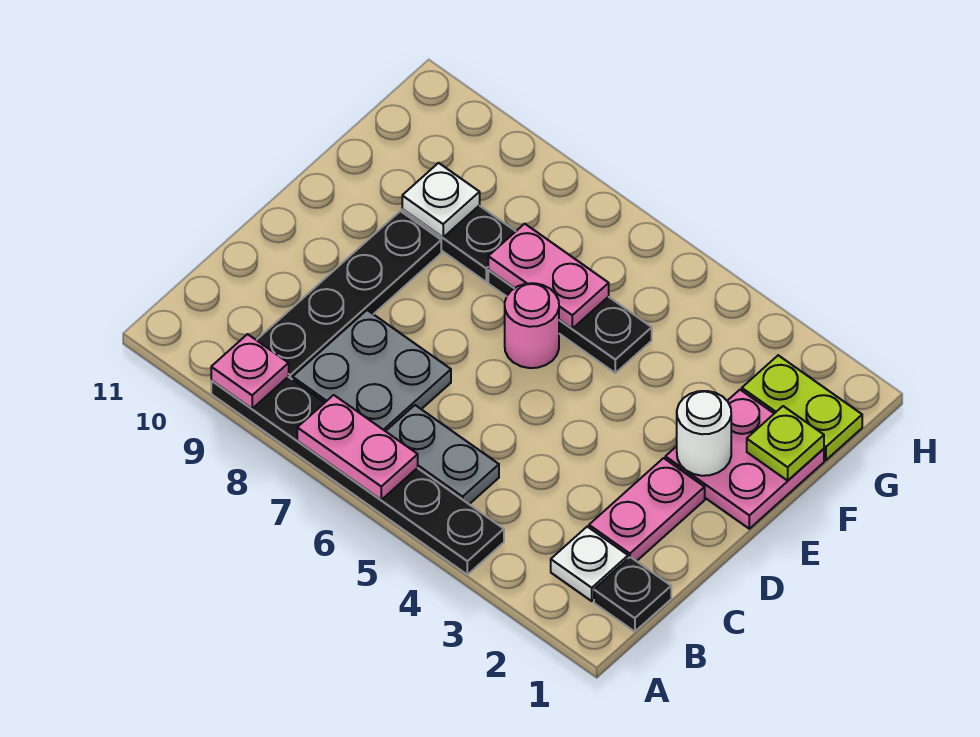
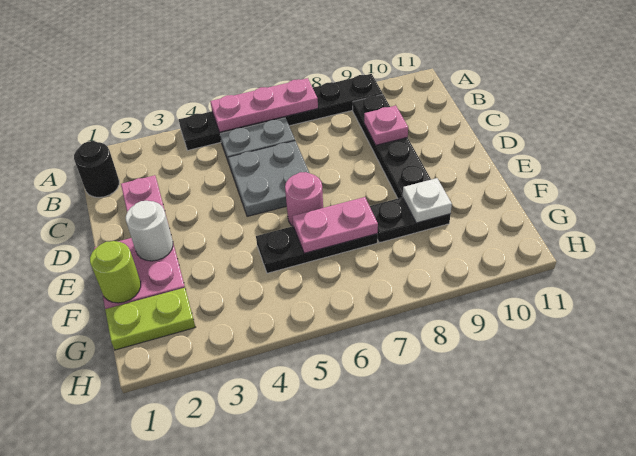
pink 1x2 plate [297,395,418,500] -> pink 1x3 plate [210,78,318,132]
pink 1x1 plate [211,334,289,409] -> pink 1x1 plate moved to [364,105,408,145]
black 1x1 plate [594,557,671,632] -> black 1x1 round brick [74,141,119,198]
white 1x1 plate [551,527,628,601] -> none
grey 2x2 plate [292,310,451,431] -> grey 2x2 plate moved to [228,141,309,217]
lime 1x1 plate [747,406,824,481] -> lime 1x1 round brick [90,241,141,303]

